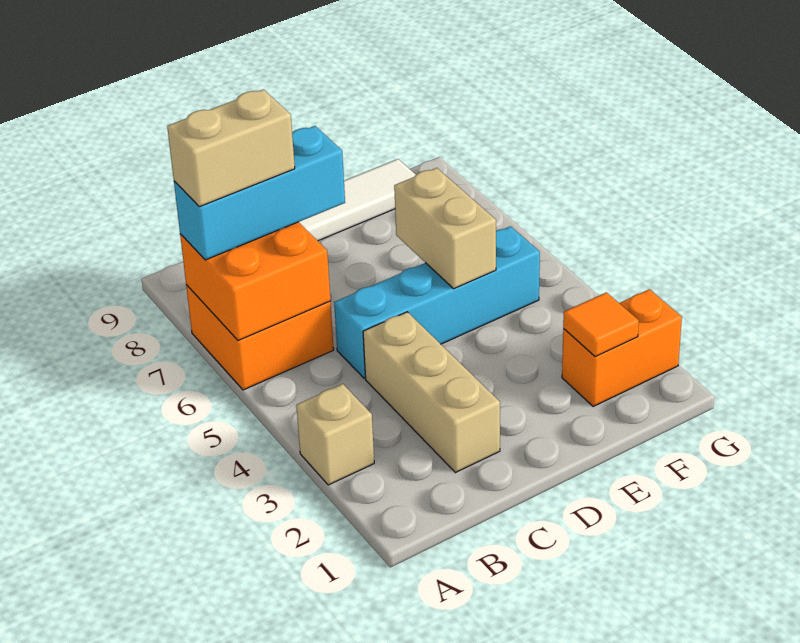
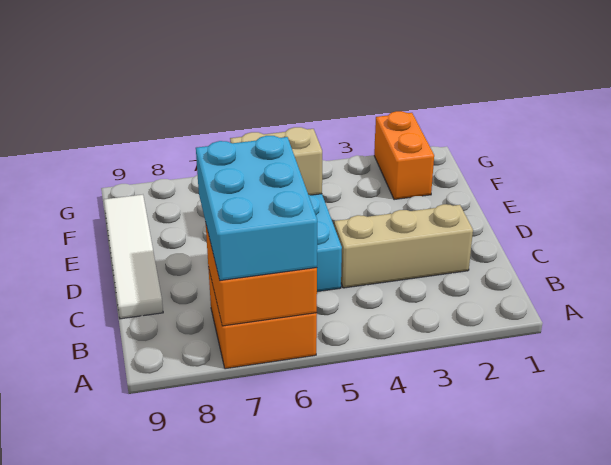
tan 1x1 brick [296,384,374,485] -> none
cyan 1x3 brick [174,126,345,260] -> cyan 2x3 brick [196,136,317,281]
tan 1x2 brick [167,89,295,207] -> none
orange 1x1 tile [563,292,639,357] -> none

